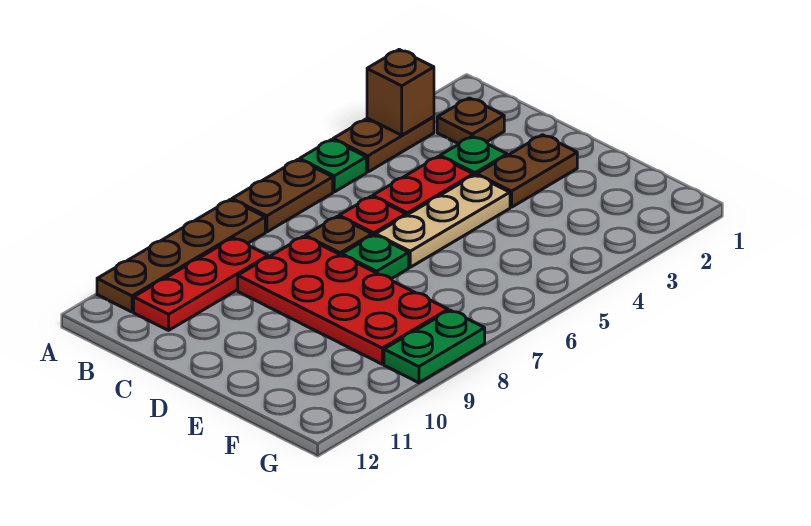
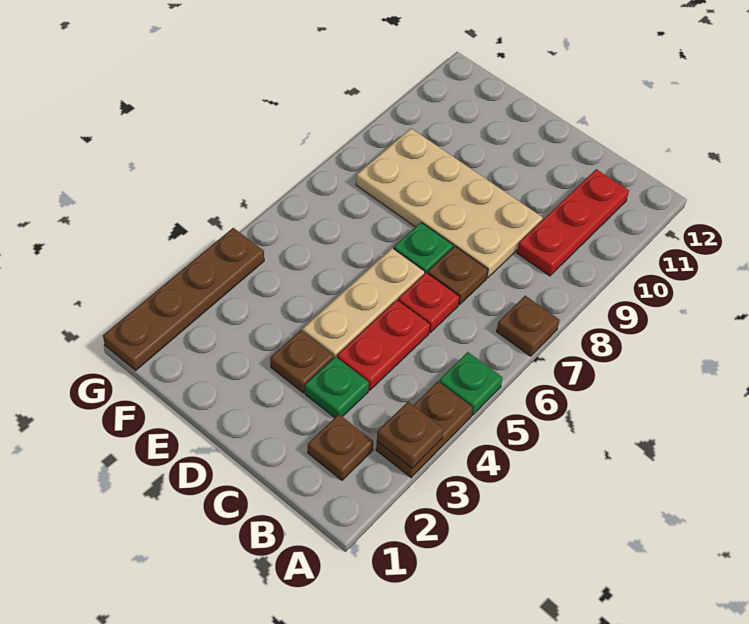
brown 1x1 brick [367,50,434,135] -> brown 1x1 plate [377,402,444,468]
brown 1x2 plate [232,160,333,232] -> brown 1x1 plate [496,296,560,356]
brown 1x4 plate [97,200,265,312] -> brown 1x4 plate moved to [103,228,264,370]
red 2x4 plate [238,236,448,364] -> tan 2x4 plate [356,128,543,278]
brown 1x2 plate [477,135,577,207] -> brown 1x1 plate [270,330,334,393]
green 1x2 plate [384,310,485,383] -> none

